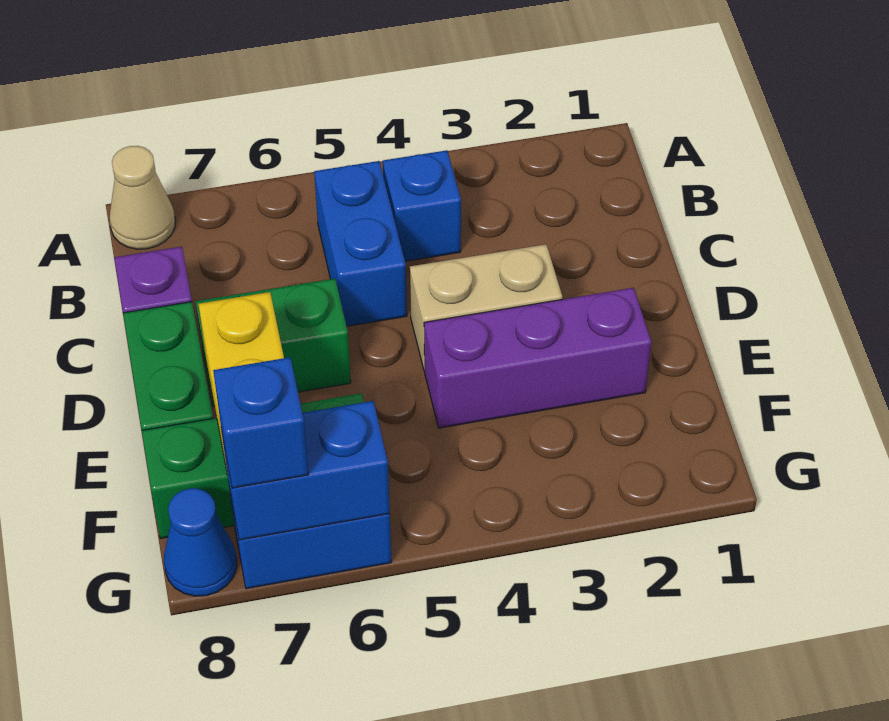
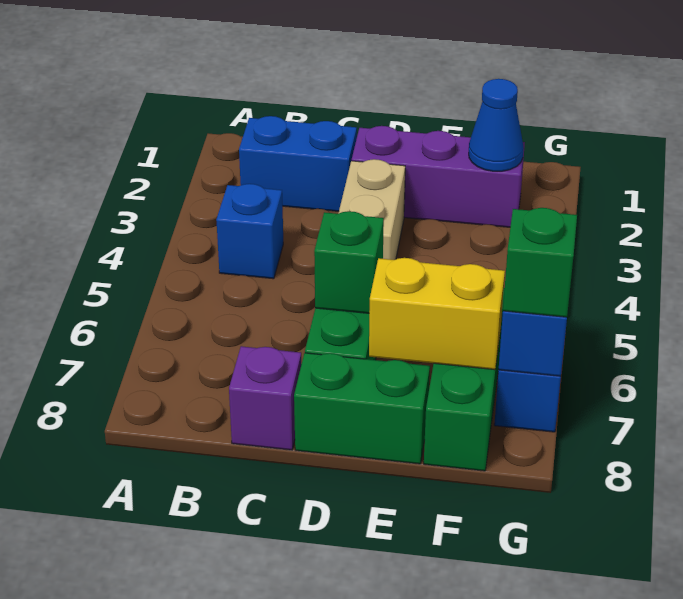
tan 1x1 cone [110,146,175,249] -> none
blue 1x2 brick [314,161,407,326] -> blue 1x2 brick moved to [239,116,357,211]
none -> green 1x1 brick [314,211,384,313]
purple 1x3 brick [424,288,651,428] -> purple 1x3 brick turned to [352,126,525,227]
blue 1x1 brick [213,357,308,488] -> green 1x1 brick [503,208,577,317]
blue 1x1 cone [164,488,237,596] -> blue 1x1 cone moved to [469,79,524,171]

